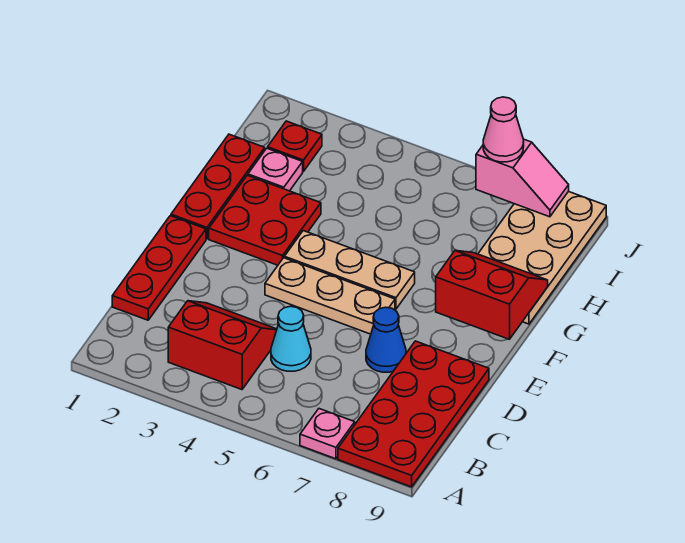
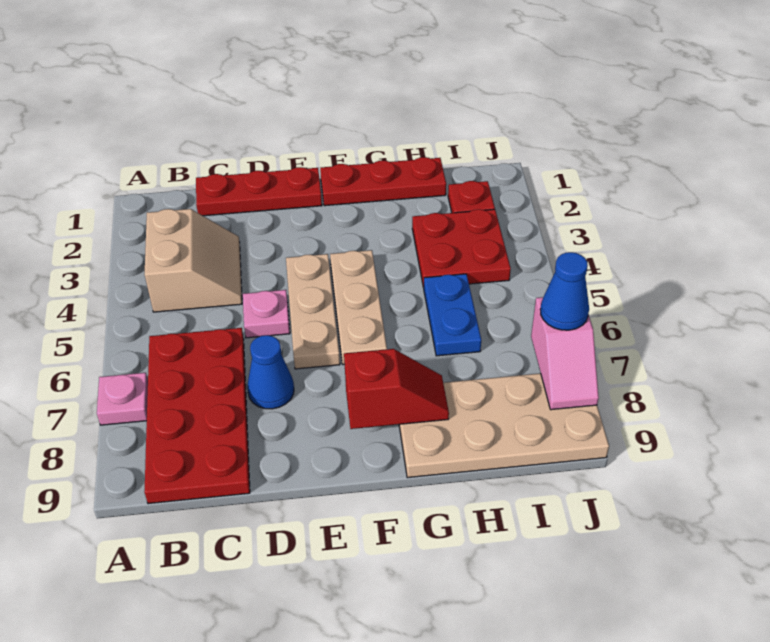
red 2x4 plate [338,341,489,487] -> red 2x4 plate turned to [144,328,250,504]
red 2x2 slope [168,301,277,390] -> tan 2x2 slope [145,209,242,312]
cyan 1x1 cone [271,306,311,371] -> none
red 2x2 plate [209,175,321,265] -> red 2x2 plate moved to [412,209,511,288]
red 2x2 slope [436,251,548,339] -> red 1x2 slope [344,349,449,429]
pink 1x1 plate [248,148,303,191] -> pink 1x1 plate moved to [243,290,290,338]
none -> blue 1x2 plate [424,274,481,356]
pink 1x1 cone [483,97,524,162] -> blue 1x1 cone [540,252,589,330]

